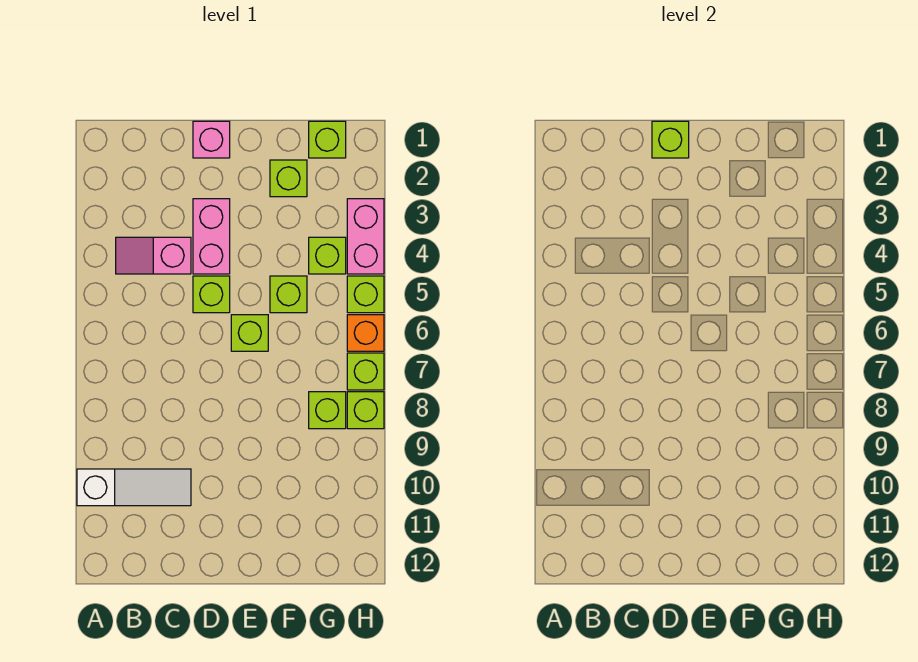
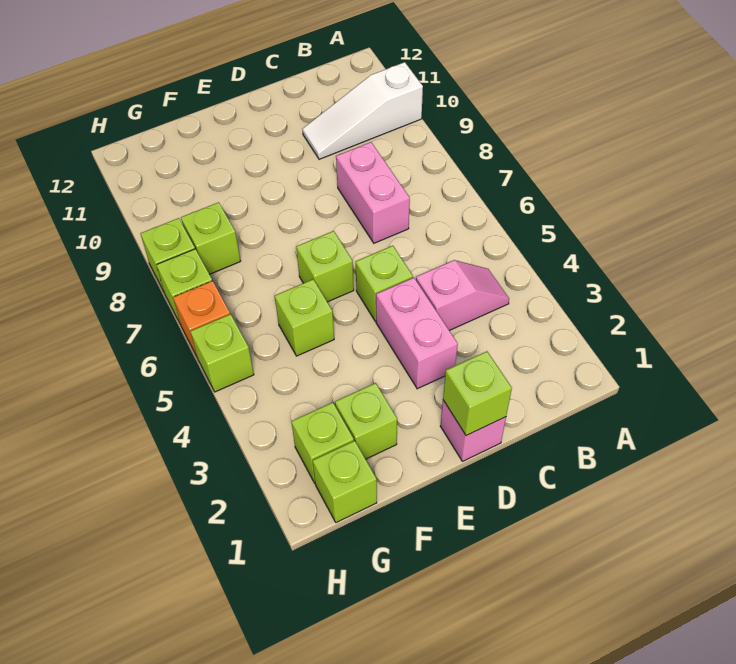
lime 1x1 brick [309,237,346,274] -> lime 1x1 brick moved to [291,402,354,483]
pink 1x2 brick [347,199,384,274] -> pink 1x2 brick moved to [336,142,410,243]

